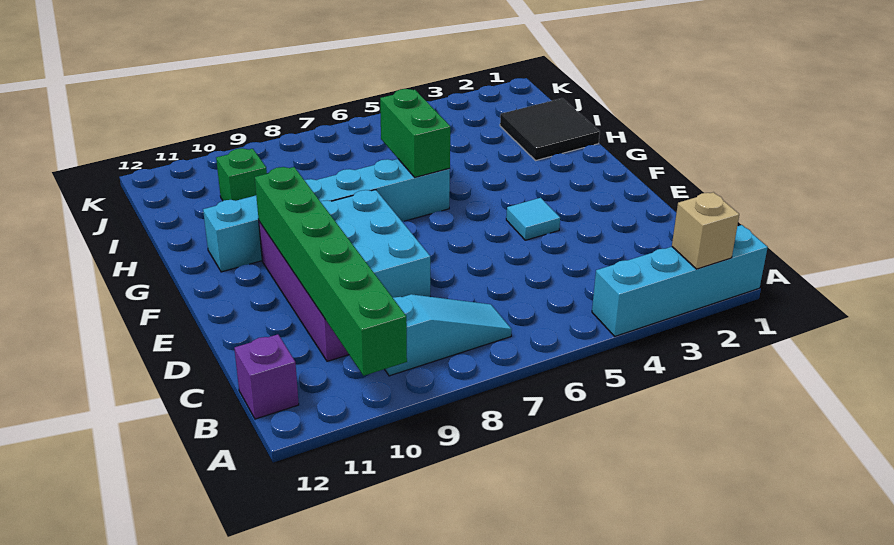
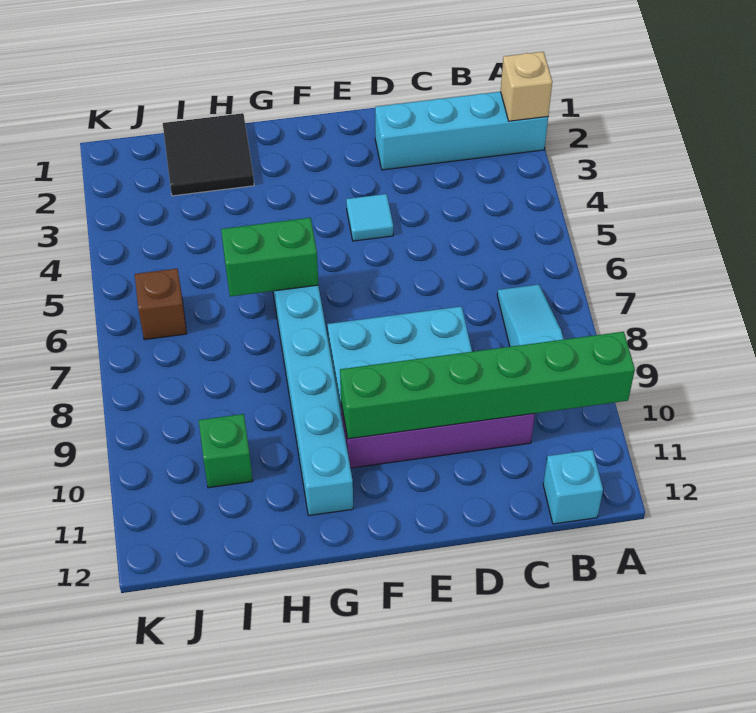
cyan 1x4 brick [592,225,768,336] -> cyan 1x4 brick turned to [375,92,548,170]
purple 1x1 brick [234,334,299,419] -> cyan 1x1 brick [543,450,603,524]
none -> brown 1x1 brick [135,269,187,340]

